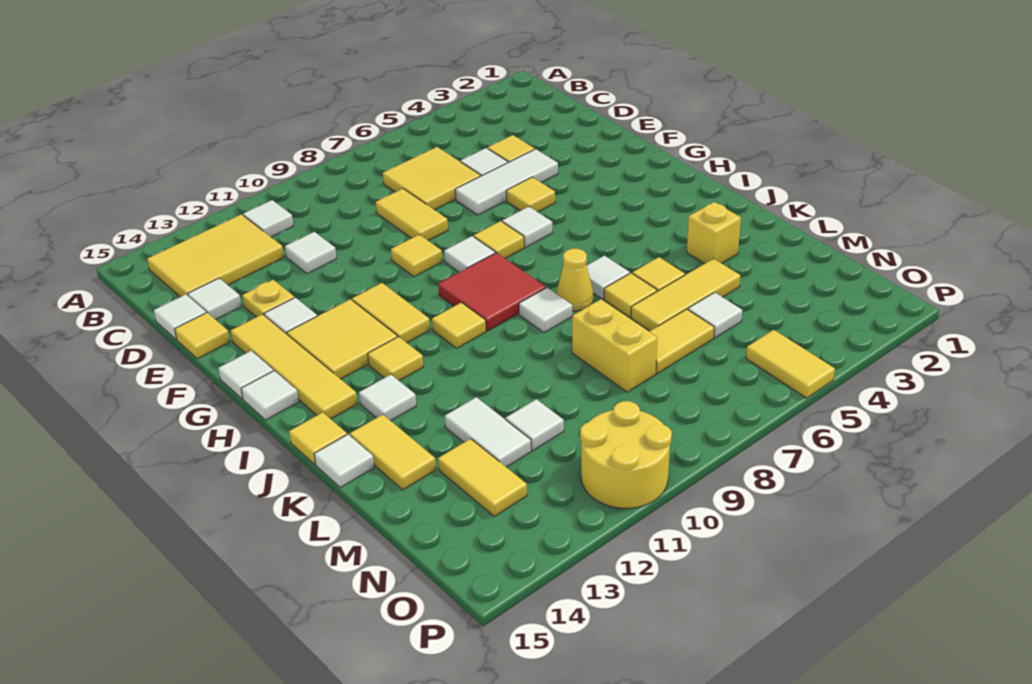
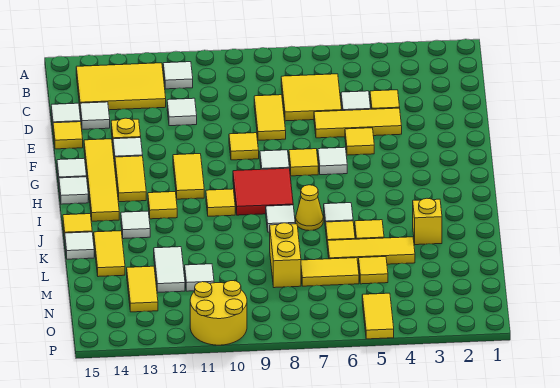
white 1x3 tile [455,149,558,215] -> yellow 1x3 tile [314,108,402,138]
yellow 2x2 tile [287,299,397,379] -> yellow 1x2 tile [115,156,146,202]
white 1x1 tile [688,292,742,338] -> yellow 1x1 tile [359,257,388,284]

